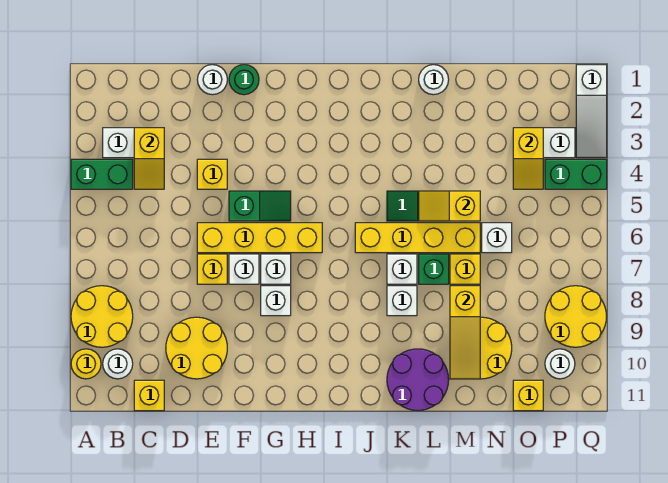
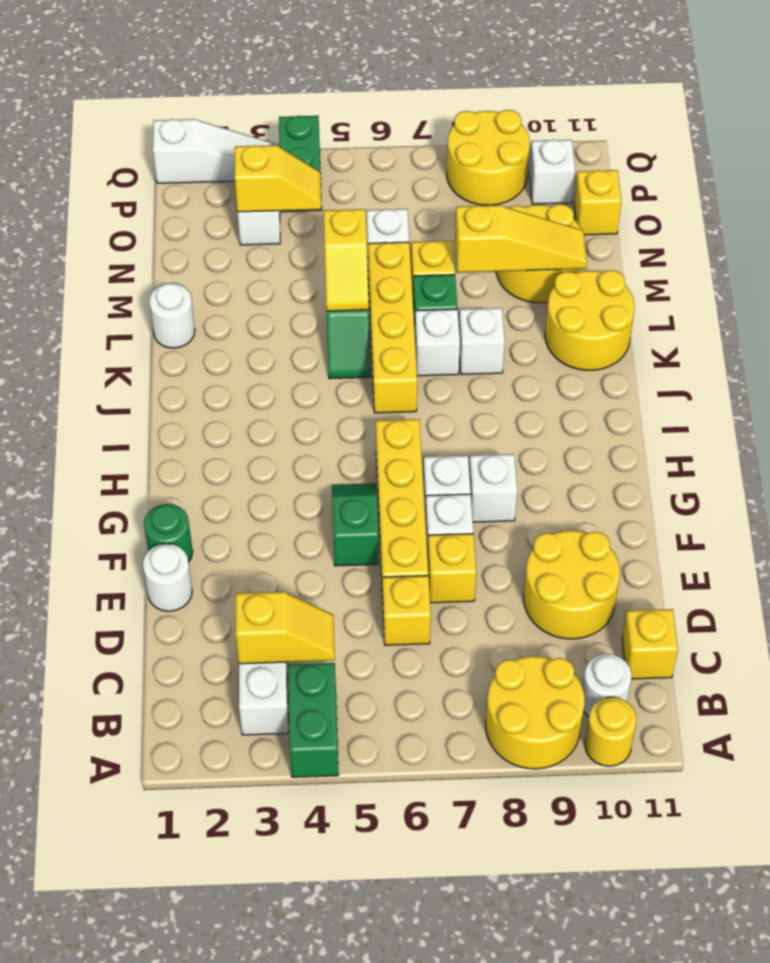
yellow 1x1 brick [197,159,227,189] -> yellow 1x1 brick moved to [383,576,431,645]
purple 2x2 round brick [387,349,449,411] -> yellow 2x2 round brick [545,270,635,370]
white 1x1 round brick [545,349,575,379] -> white 1x1 brick [529,140,575,204]

